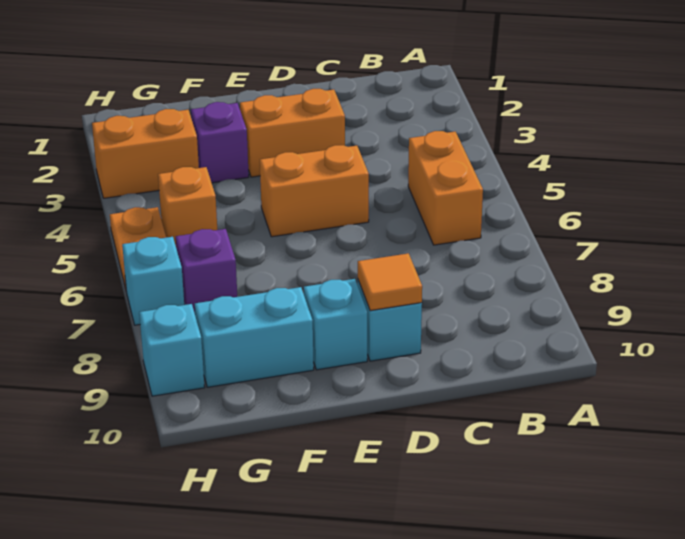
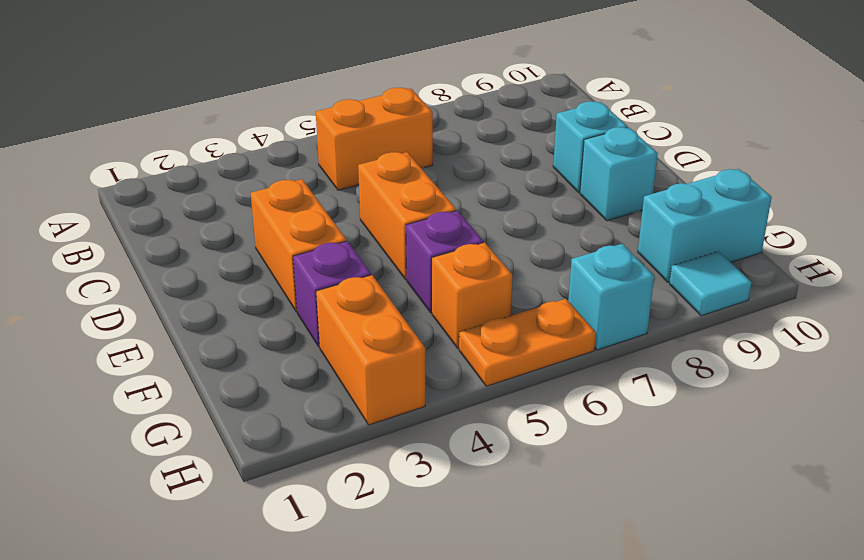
orange 1x1 tile [358,253,422,311] -> none
cyan 1x2 brick [195,287,314,387] -> cyan 1x2 brick turned to [638,169,772,282]
purple 1x1 brick [176,229,237,313] -> purple 1x1 brick moved to [406,210,483,313]
cyan 1x1 brick [139,304,205,396] -> cyan 1x1 tile [669,251,752,316]

